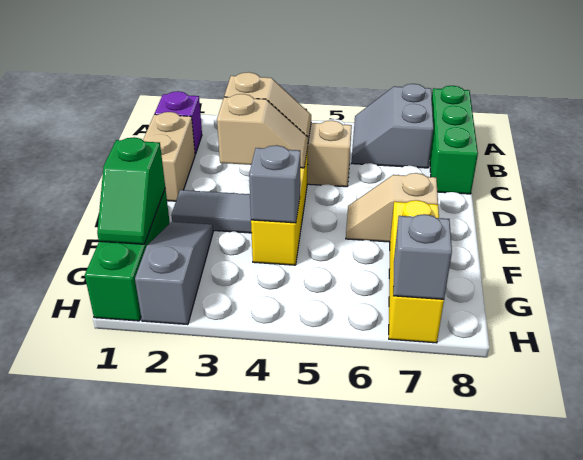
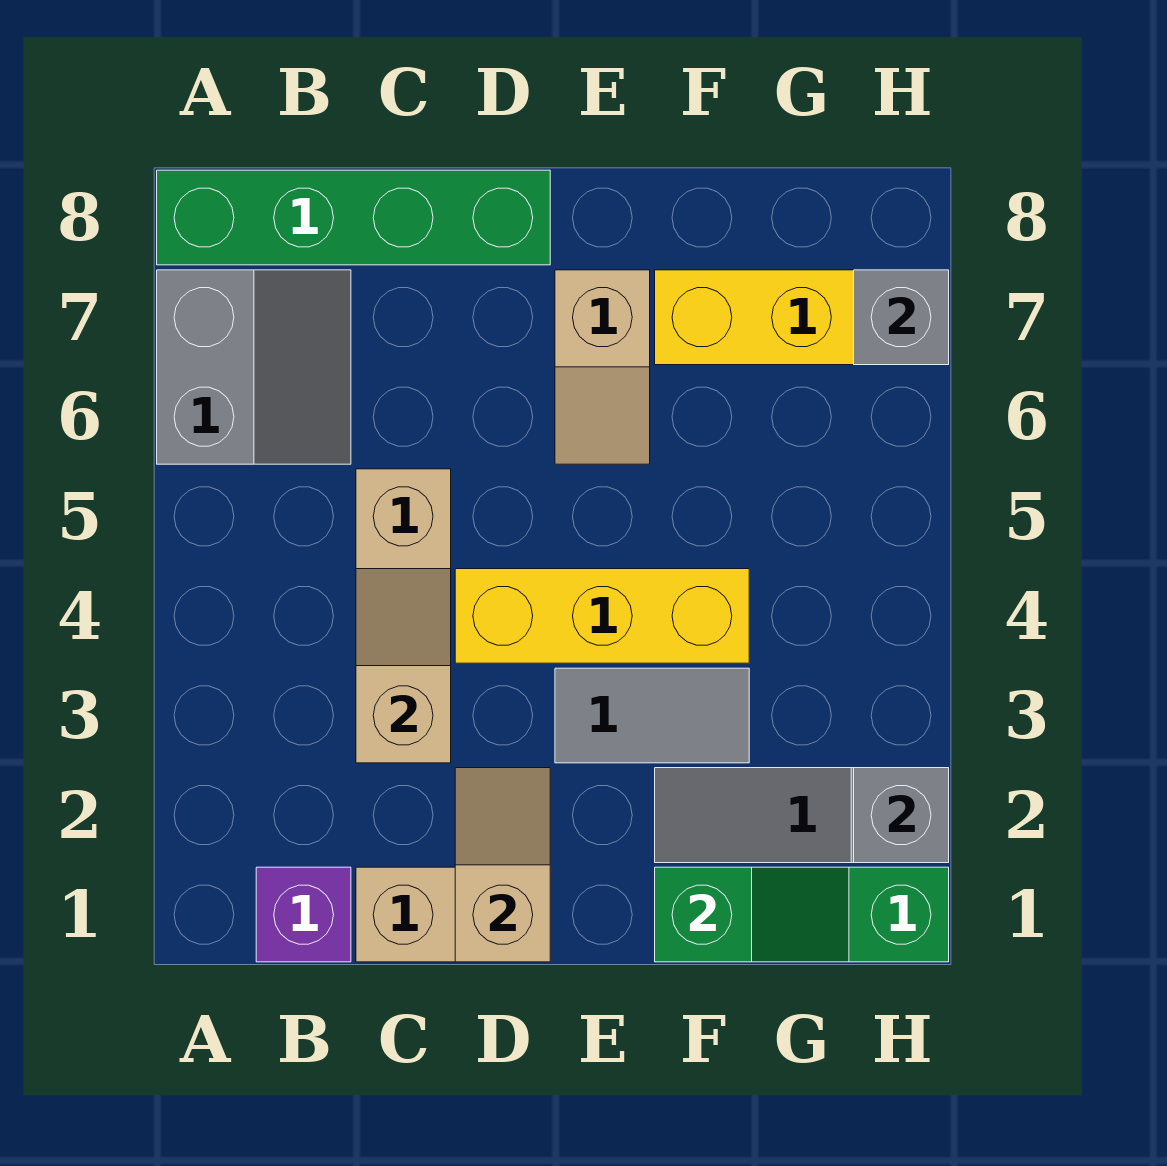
grey 2x2 slope [352,84,433,168] -> grey 2x2 slope turned to [157,270,351,464]
green 1x3 brick [430,86,478,194] -> green 1x4 brick [157,170,550,265]
tan 1x2 slope [217,94,308,168] -> tan 1x2 slope moved to [455,768,550,962]
grey 1x2 tile [171,190,252,233] -> grey 1x2 tile turned to [555,668,749,763]
grey 1x1 brick [249,145,300,223] -> grey 1x1 brick moved to [854,768,949,863]

